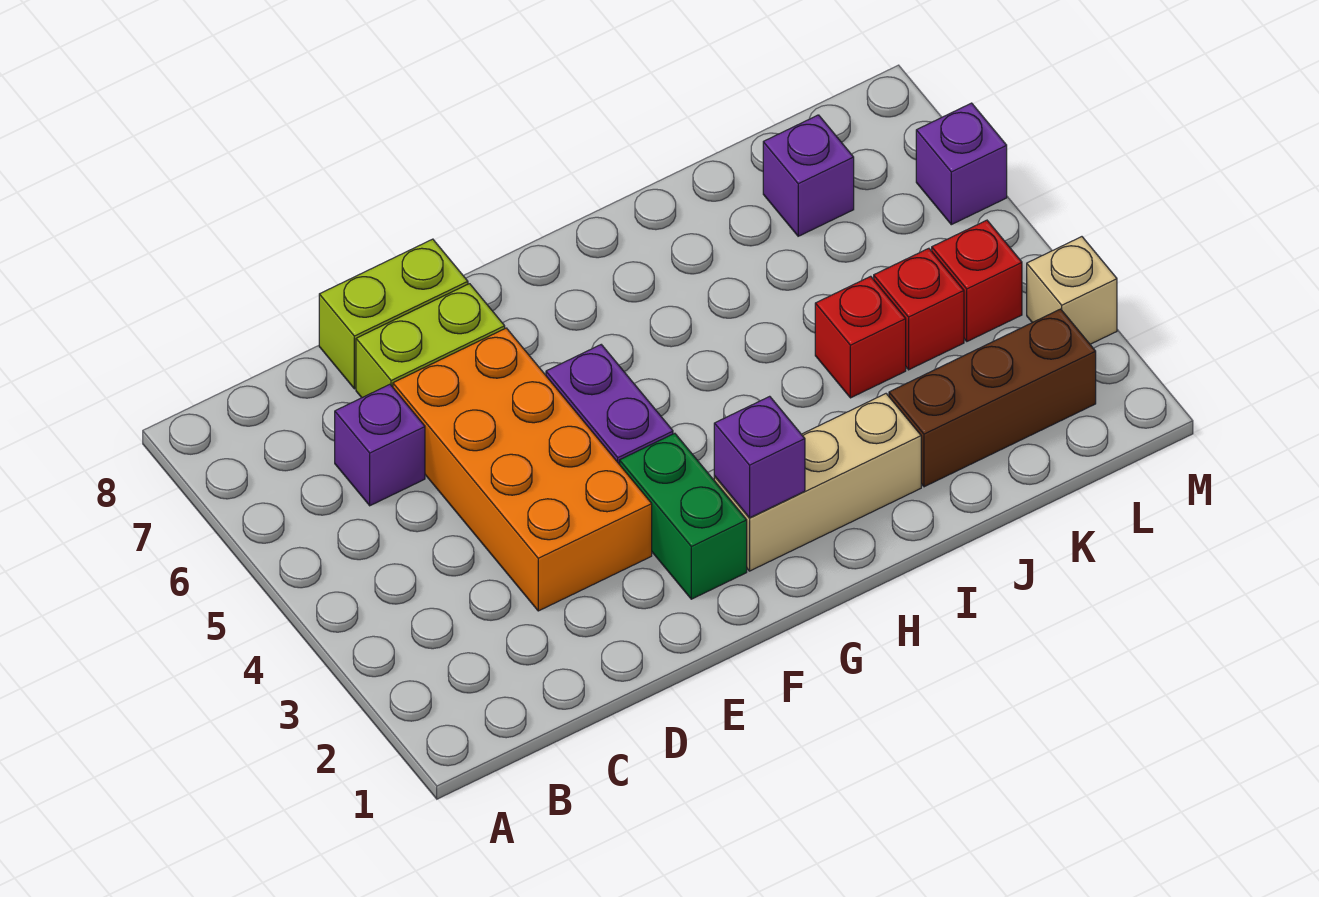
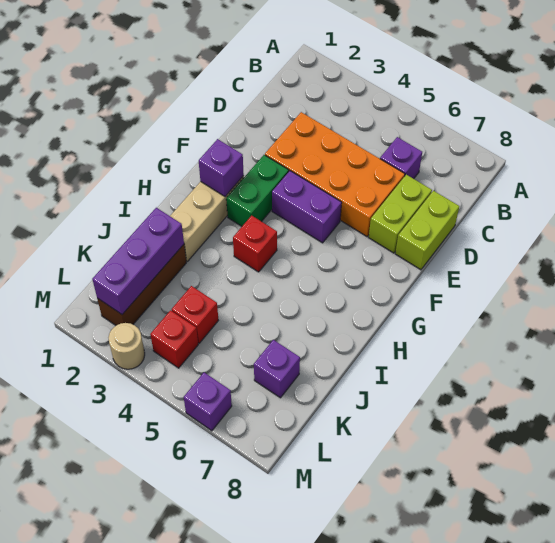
green 1x2 brick [620,433,747,599] -> green 1x2 brick turned to [226,155,289,226]
none -> purple 1x3 brick [92,208,184,314]
red 1x1 brick [815,276,906,398] -> red 1x1 brick moved to [233,215,277,272]
tan 1x1 brick [1027,237,1117,344] -> tan 1x1 round brick [108,323,145,369]

